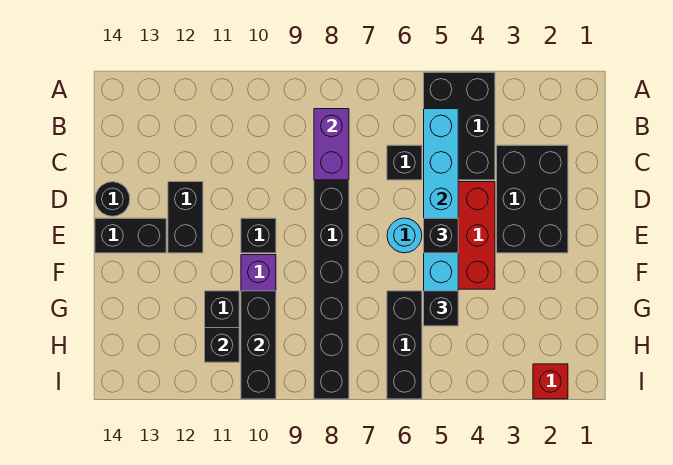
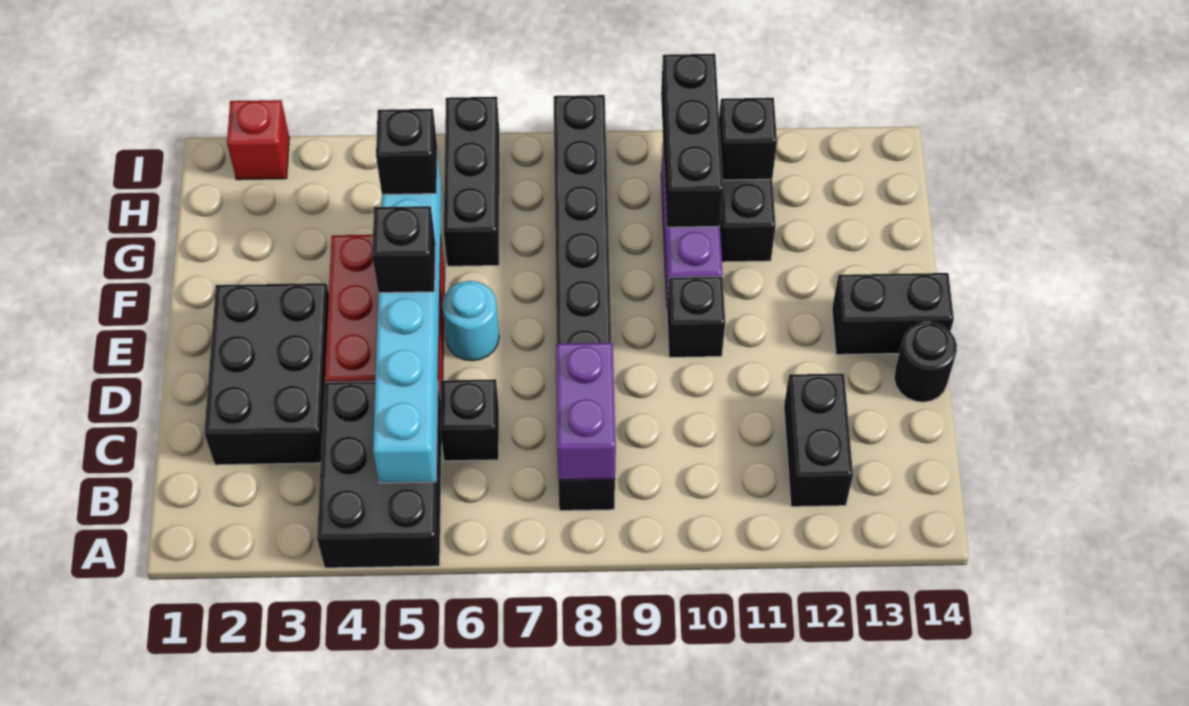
black 1x2 brick [168,182,203,253] -> black 1x2 brick moved to [784,374,853,507]

